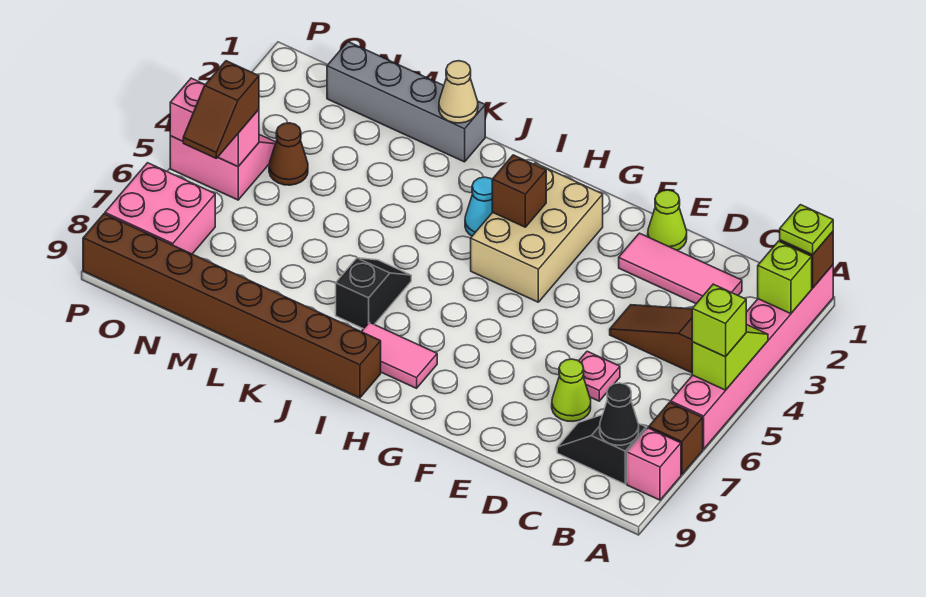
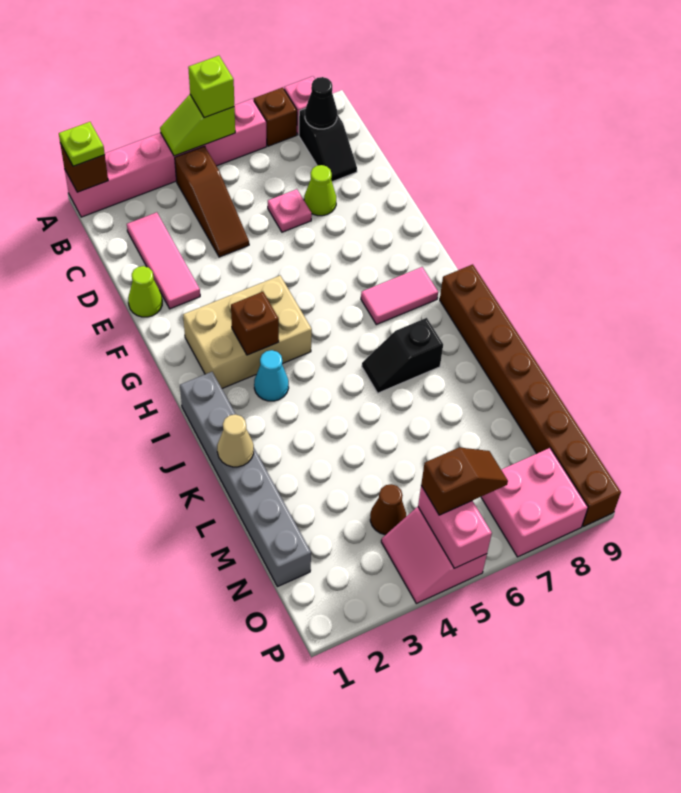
lime 1x1 brick [758,241,812,314] -> none
pink 1x2 tile [361,322,437,388] -> pink 1x2 tile turned to [361,267,438,325]
grey 1x4 brick [327,42,485,162] -> grey 1x6 brick [180,372,311,587]

